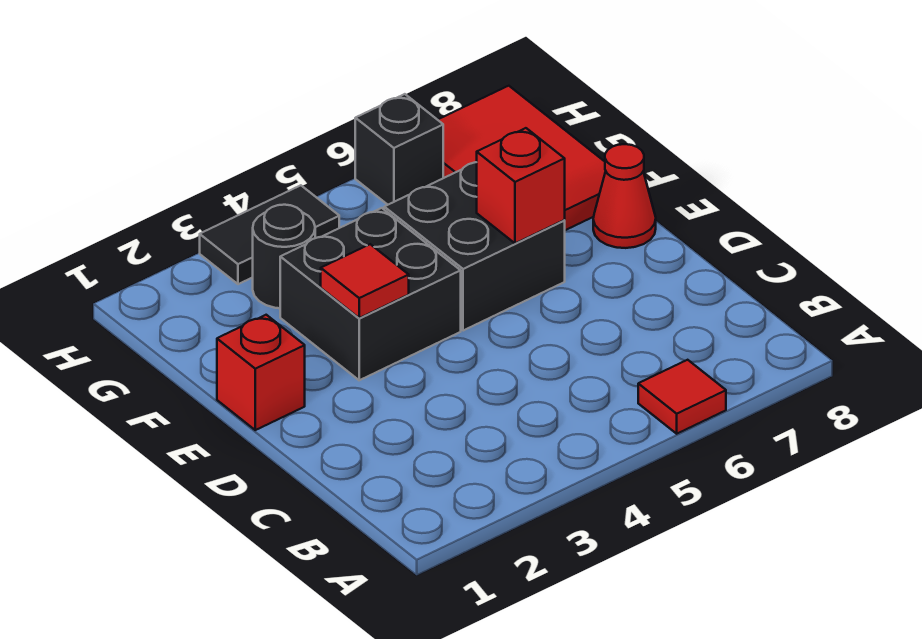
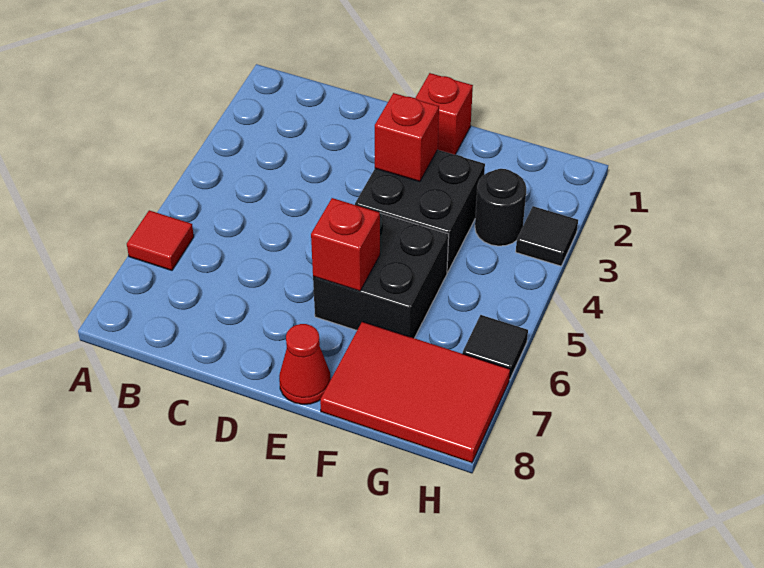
red 1x1 tile [321,244,409,318] -> red 1x1 brick [375,93,439,182]
black 1x2 tile [200,185,339,284] -> black 1x1 tile [516,206,578,266]
black 1x1 brick [355,94,443,205] -> black 1x1 tile [463,315,528,380]

